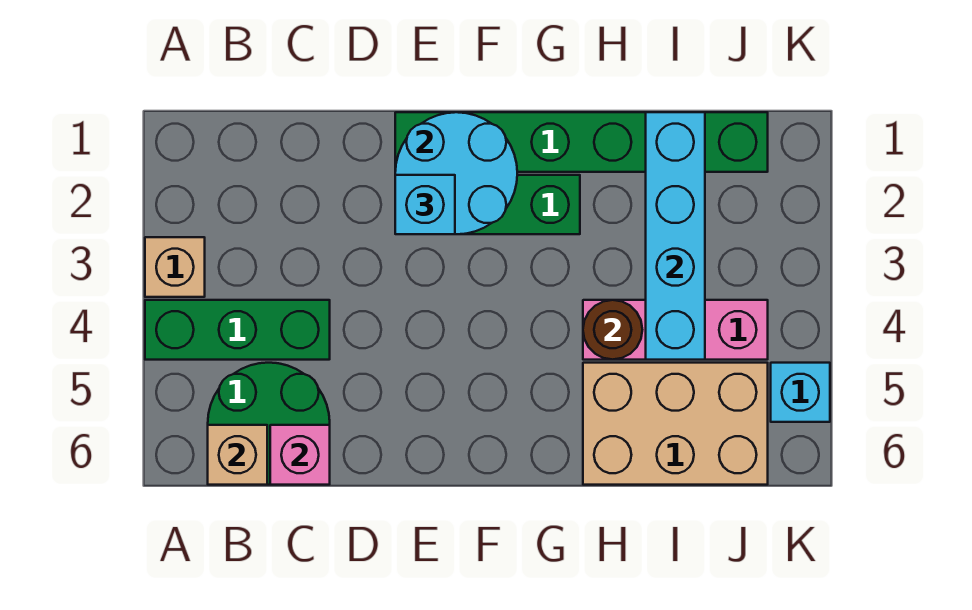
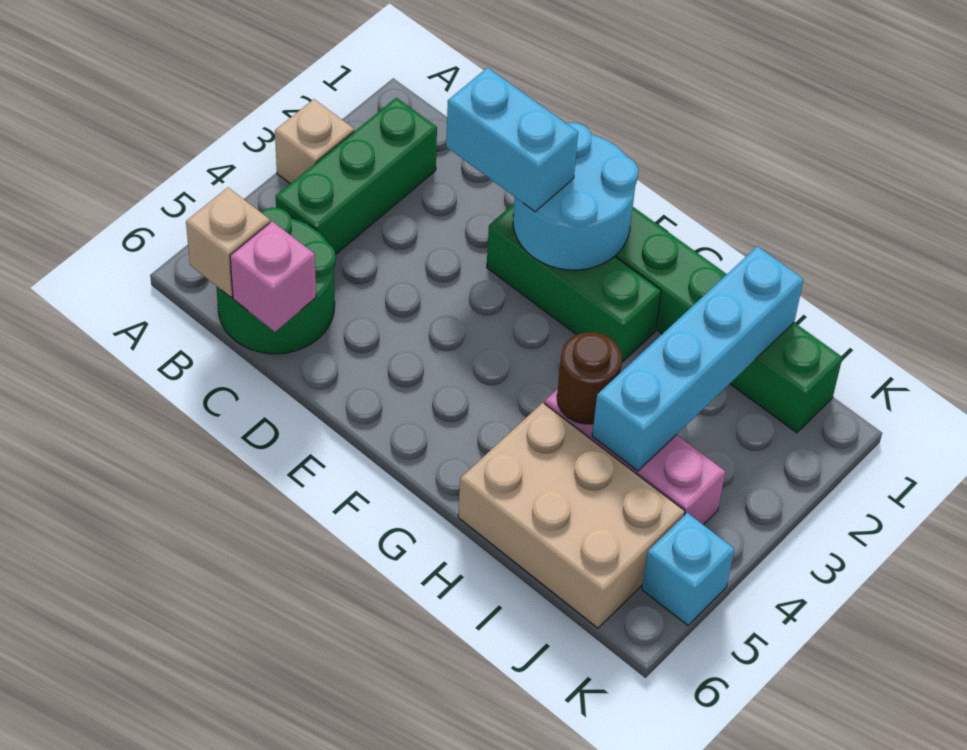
green 1x3 brick [145,300,330,360] -> green 1x3 brick turned to [276,98,437,255]
cyan 1x1 brick [395,175,455,234] -> cyan 1x2 brick [446,68,578,212]

